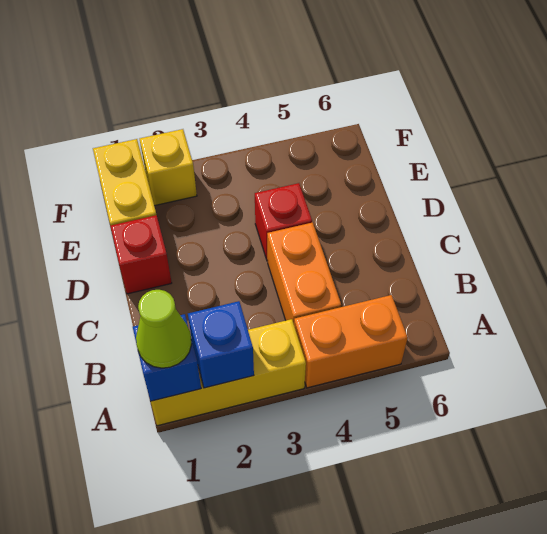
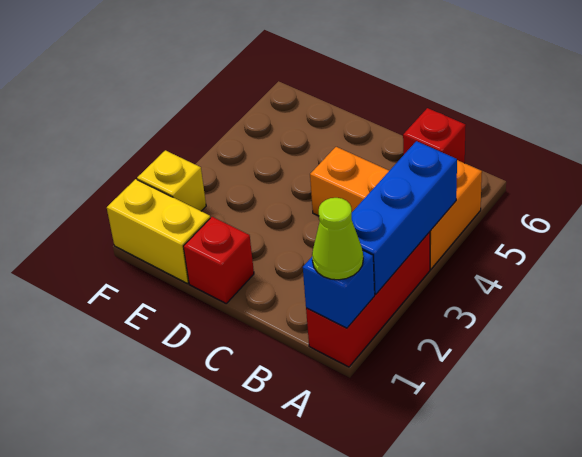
yellow 1x3 brick [151,319,306,426] -> red 1x3 brick [306,232,430,367]
blue 1x1 brick [188,301,254,388] -> blue 1x3 brick [352,141,457,294]
red 1x1 brick [255,183,312,261] -> red 1x1 brick moved to [403,108,466,163]

